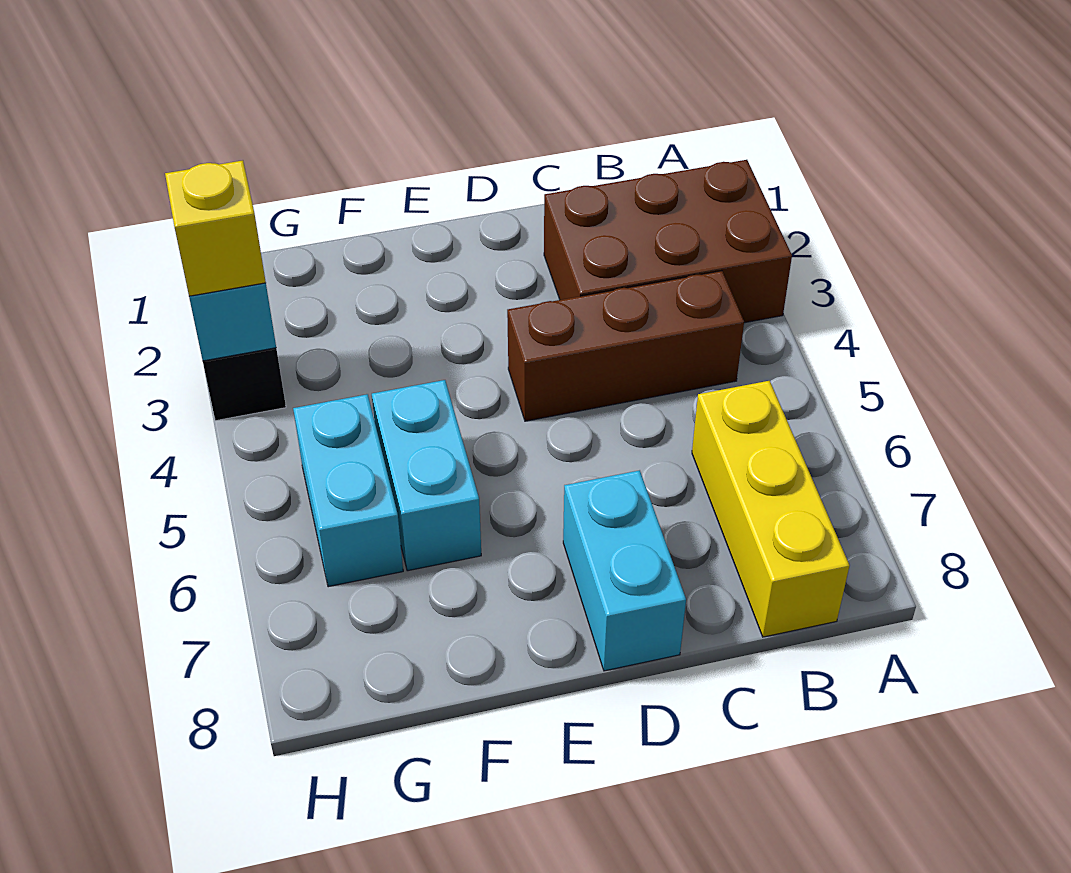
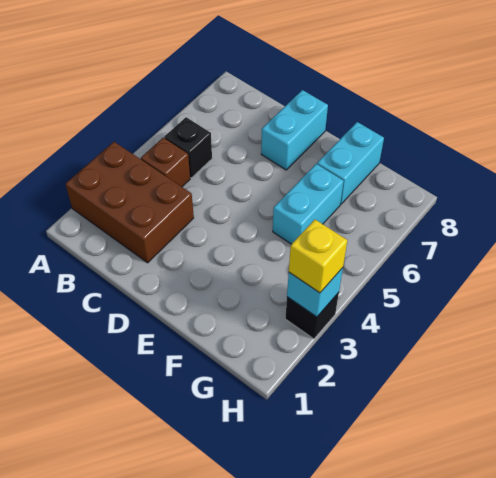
brown 1x3 brick [507,271,744,421] -> brown 1x1 brick [141,138,190,187]
none -> black 1x1 brick [164,117,212,178]
yellow 1x3 brick [692,381,850,637] -> none
cyan 1x2 brick [293,394,403,587] -> cyan 1x2 brick moved to [317,122,384,204]

